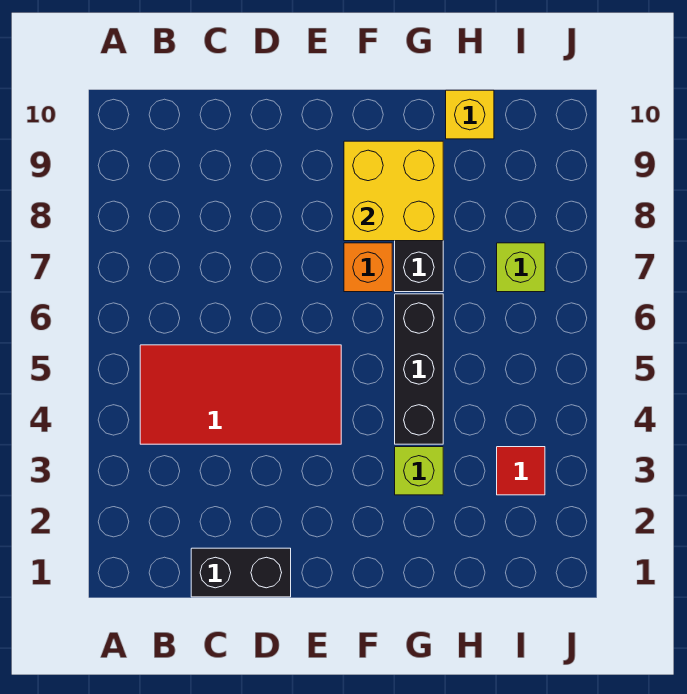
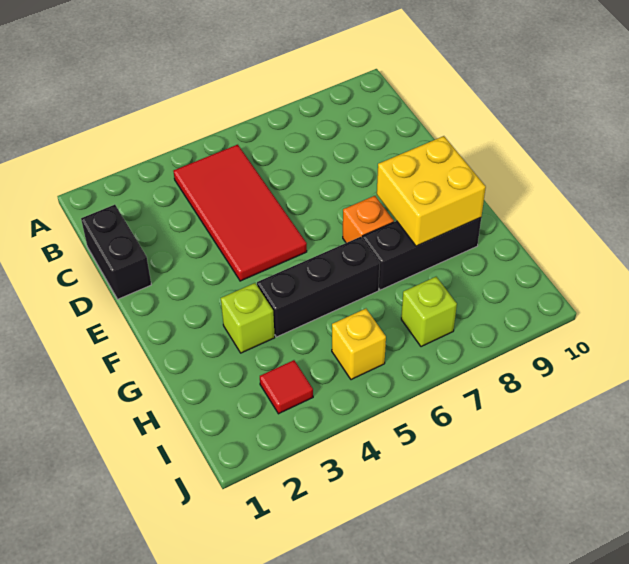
yellow 1x1 brick [446,90,494,139] -> yellow 1x1 brick moved to [332,309,386,380]

